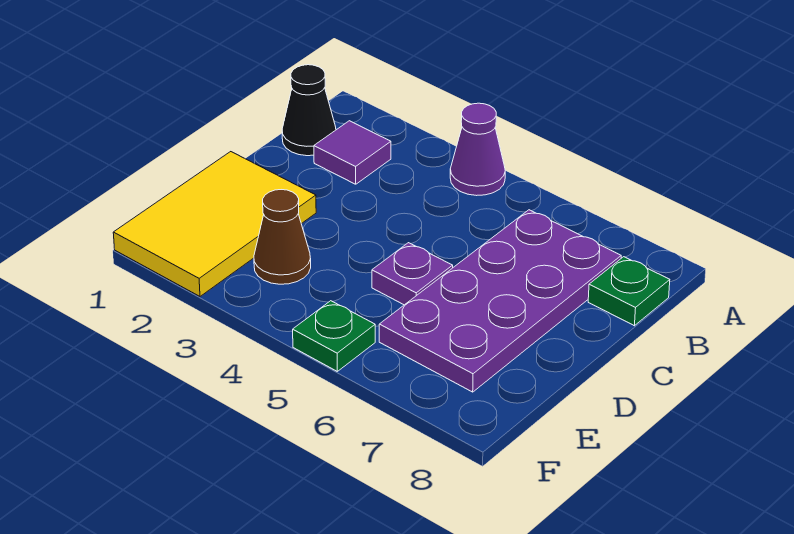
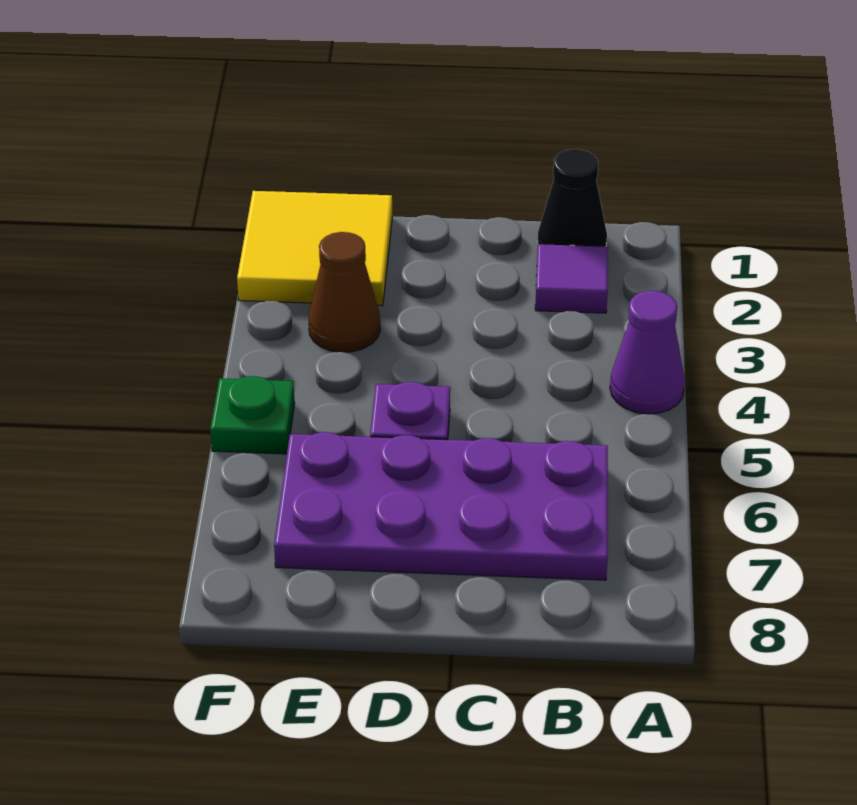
green 1x1 plate [588,257,670,326] -> none
yellow 2x3 tile [113,152,316,296] -> yellow 2x2 tile [237,191,392,306]

